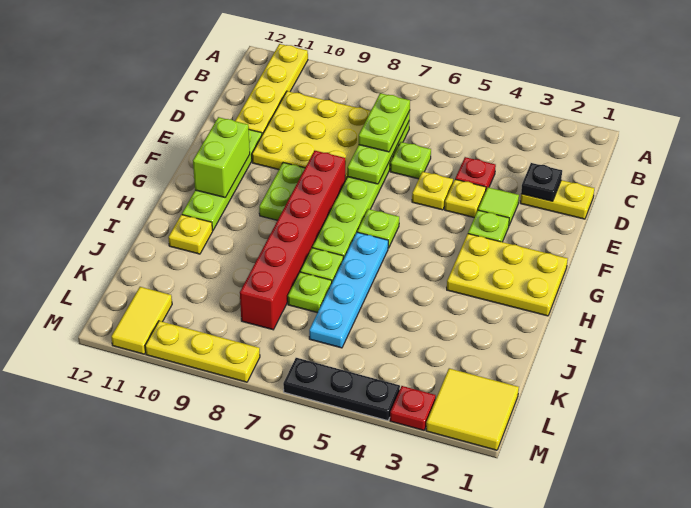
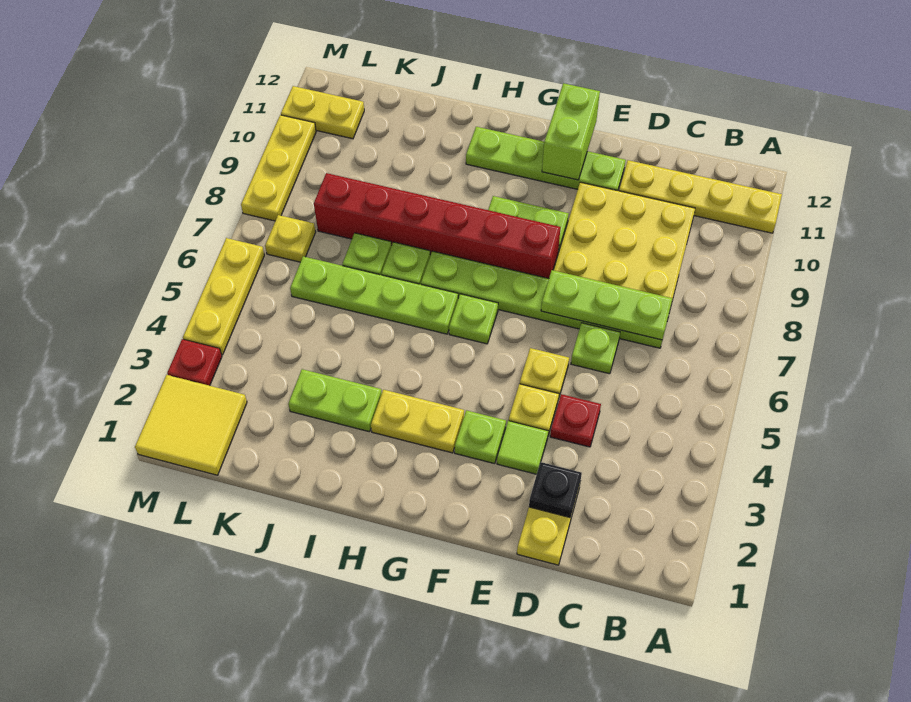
lime 1x2 plate [359,93,410,152] -> lime 1x2 plate moved to [288,369,382,432]
lime 1x2 brick [193,117,250,197] -> lime 1x2 brick turned to [542,83,600,180]
yellow 2x3 plate [447,234,568,316] -> yellow 1x2 plate [371,390,464,453]
cyan 1x4 plate [309,232,388,348] -> lime 1x4 plate [290,256,458,334]
yellow 1x1 plate [168,215,213,254] -> yellow 1x1 plate moved to [265,215,316,262]
yellow 1x2 tile [111,287,172,354] -> yellow 1x2 plate [281,86,364,139]
black 1x3 plate [283,358,400,421] -> yellow 1x3 plate [183,238,264,355]

